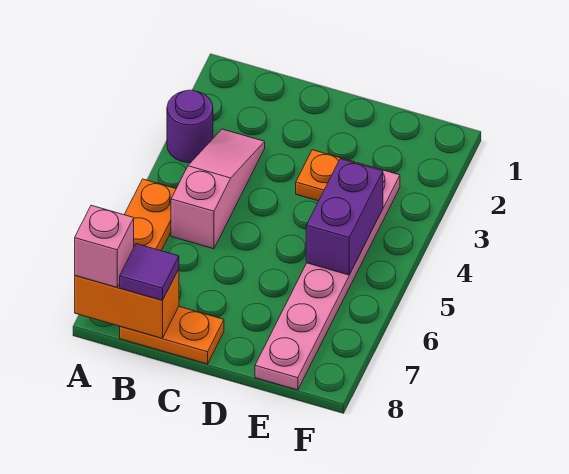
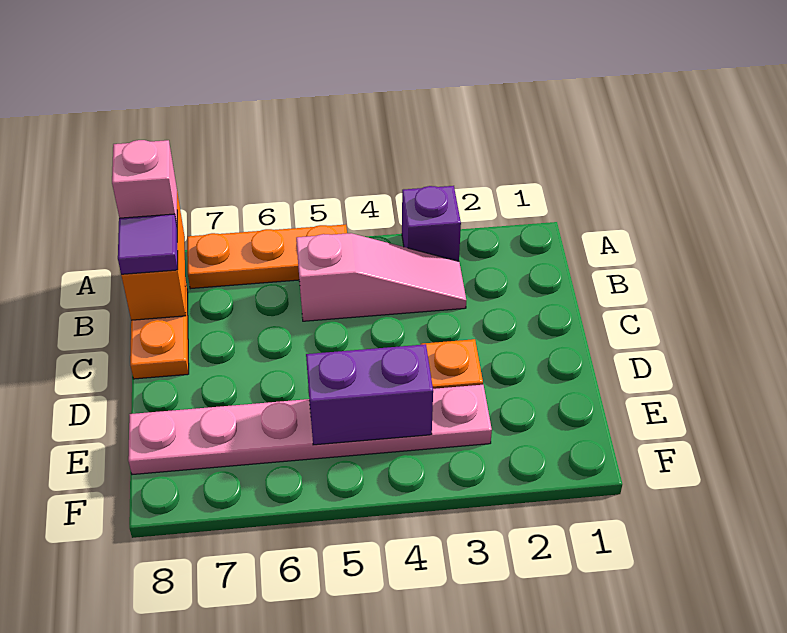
purple 1x1 round brick [167,90,213,163] -> purple 1x1 brick [402,186,461,261]

